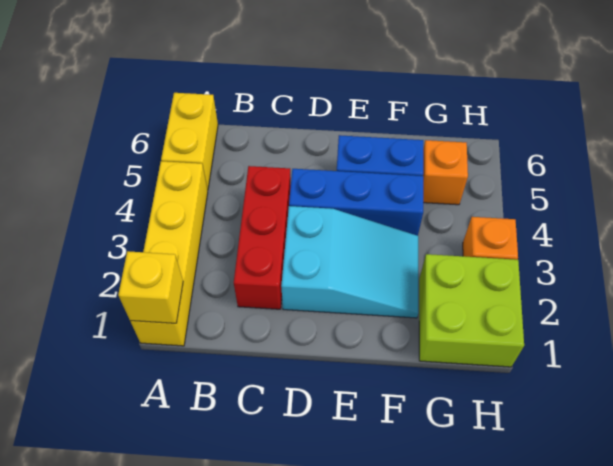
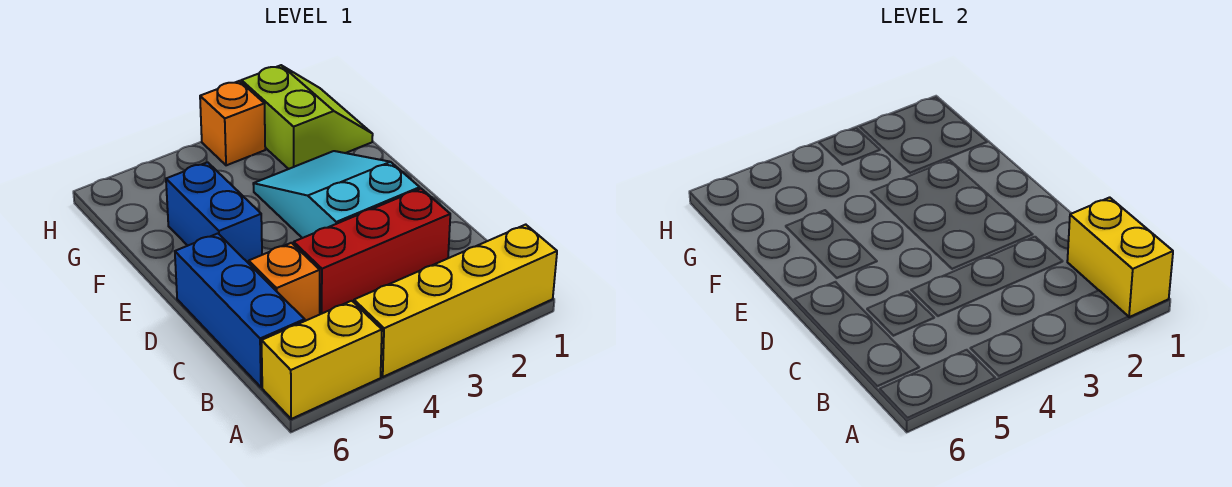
yellow 1x1 brick [118,251,183,323] -> yellow 1x2 brick [1067,197,1173,317]
blue 1x3 brick [289,169,423,236] -> blue 1x3 brick moved to [175,234,305,387]
lime 2x2 brick [419,254,524,367] -> lime 2x2 slope [241,65,373,169]
orange 1x1 brick [423,140,468,205] -> orange 1x1 brick moved to [249,243,320,321]

